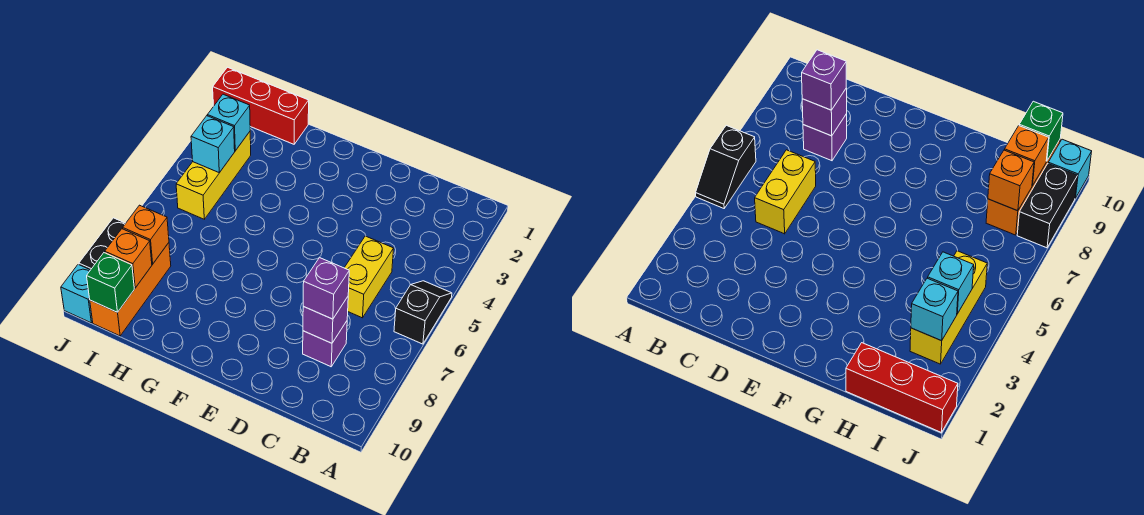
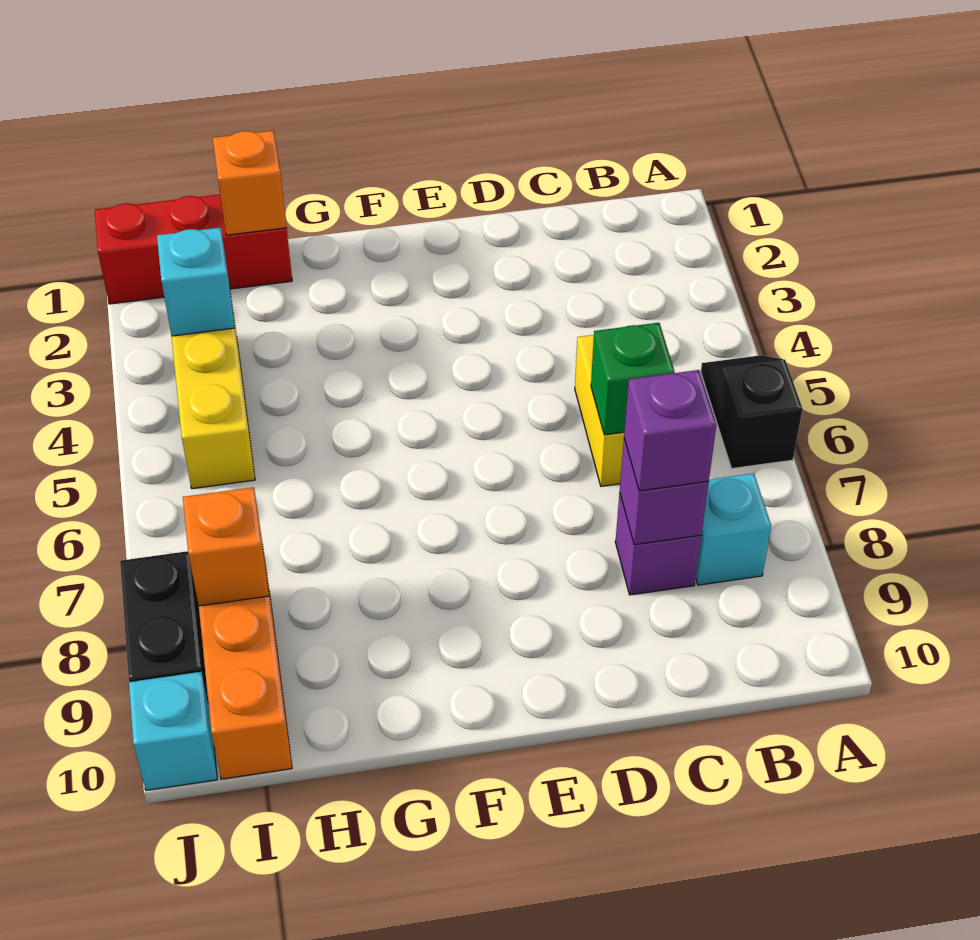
cyan 1x1 brick [191,116,235,173] -> cyan 1x1 brick moved to [696,473,771,585]
orange 1x1 brick [105,229,152,288] -> orange 1x1 brick moved to [213,131,287,235]
green 1x1 brick [87,253,134,312] -> green 1x1 brick moved to [591,323,675,435]

